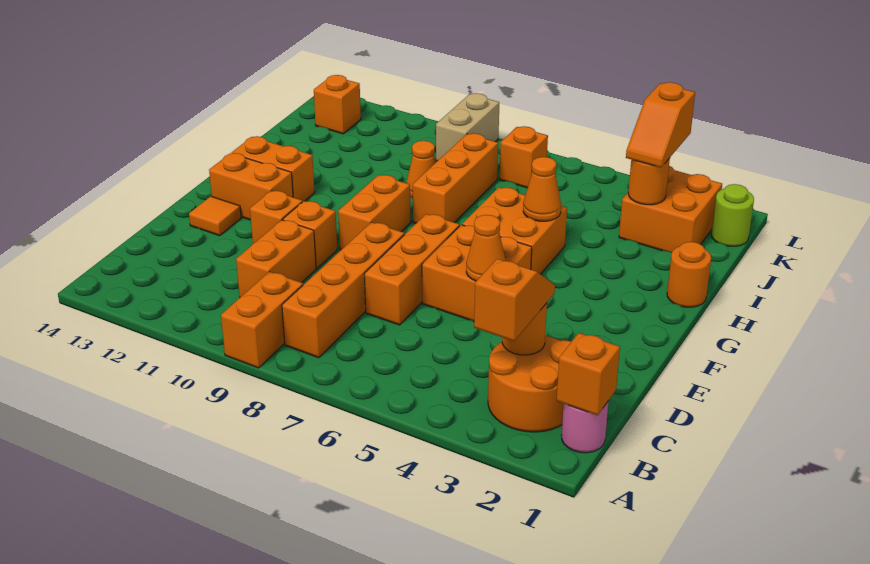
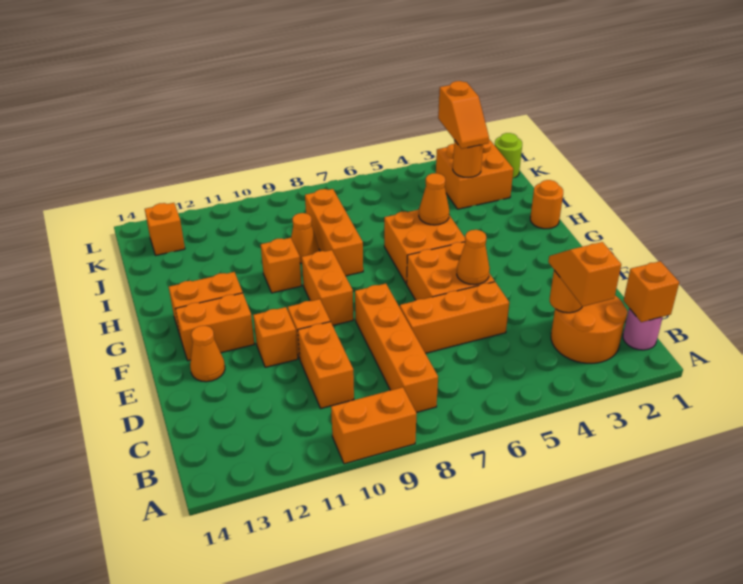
orange 1x2 brick [221,272,303,368] -> orange 1x2 brick turned to [331,387,417,464]
orange 1x3 brick [364,214,460,325] -> orange 1x3 brick turned to [400,282,509,353]
orange 1x1 tile [189,196,241,236] -> orange 1x1 cone [190,326,225,382]
orange 1x1 brick [500,126,548,188] -> orange 1x1 brick moved to [261,238,302,293]
tan 1x2 brick [436,93,499,161] -> none

